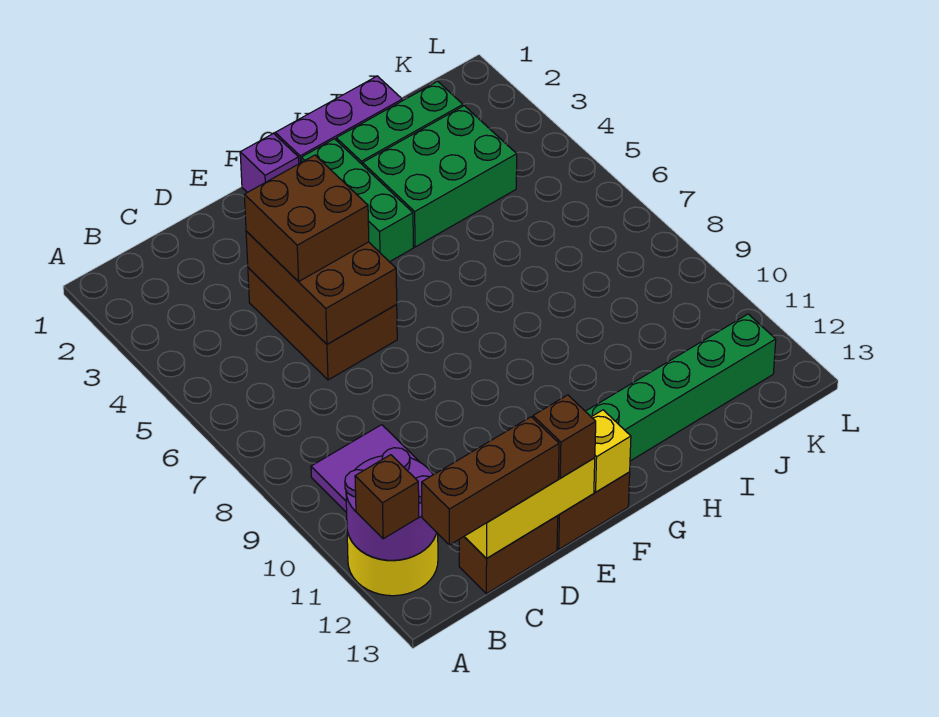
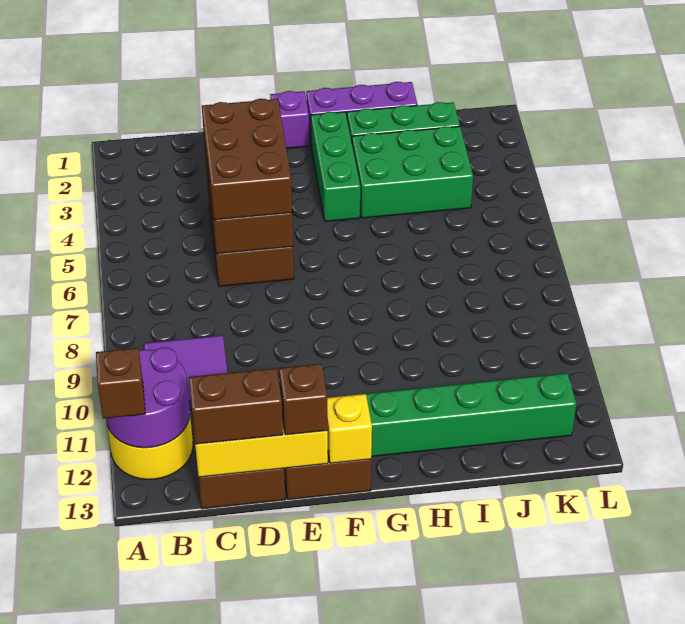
brown 1x3 brick [422,417,559,545] -> brown 1x2 brick [189,368,283,444]
brown 2x2 brick [244,155,369,282] -> brown 2x3 brick [202,99,292,220]

